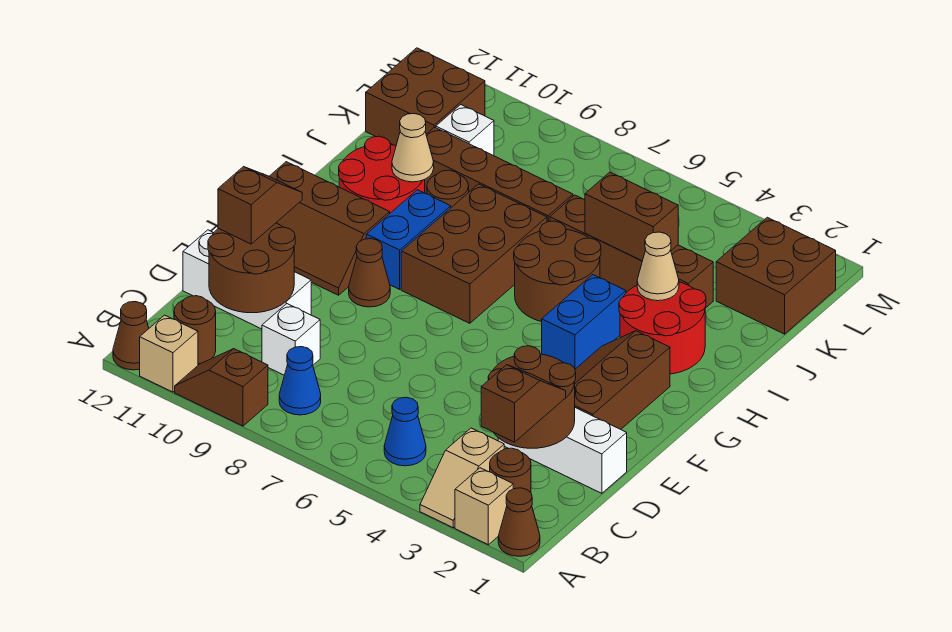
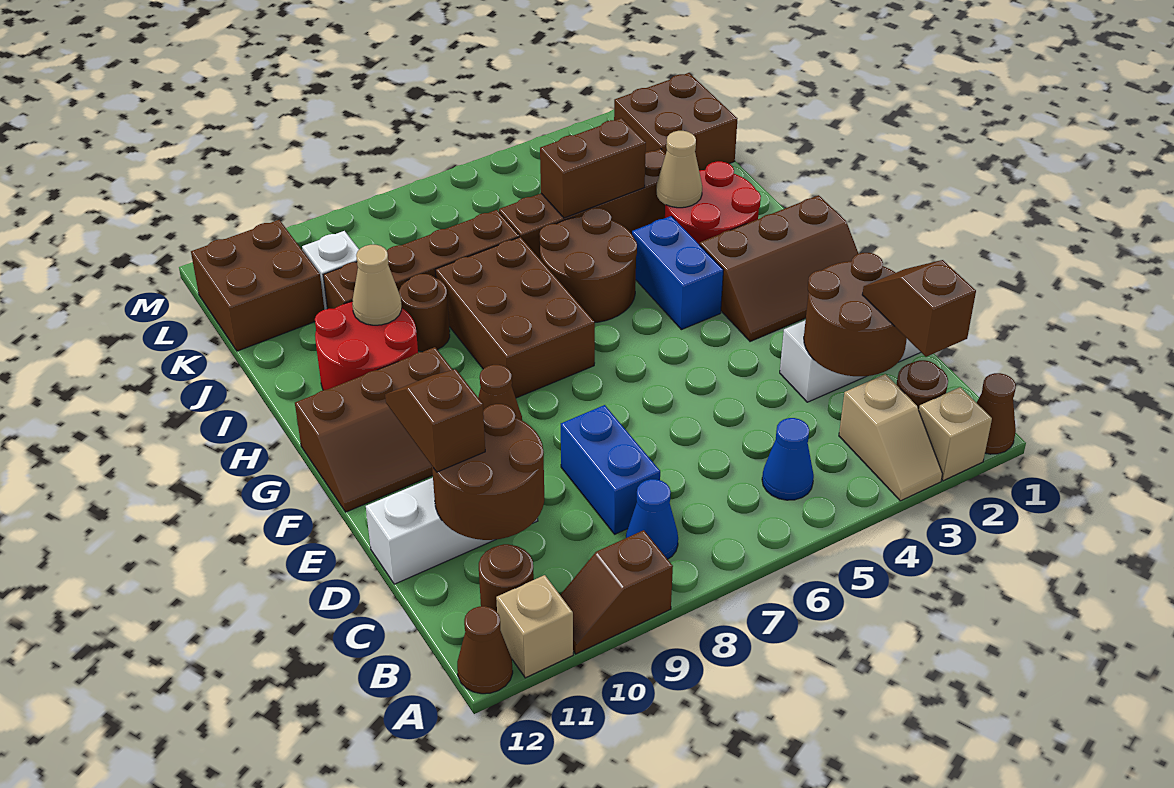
white 1x1 brick [262,304,320,375] -> none
brown 2x3 slope [575,331,670,429] -> brown 2x3 slope turned to [700,195,858,342]
blue 1x2 brick [366,190,451,289] -> blue 1x2 brick moved to [561,405,660,534]

